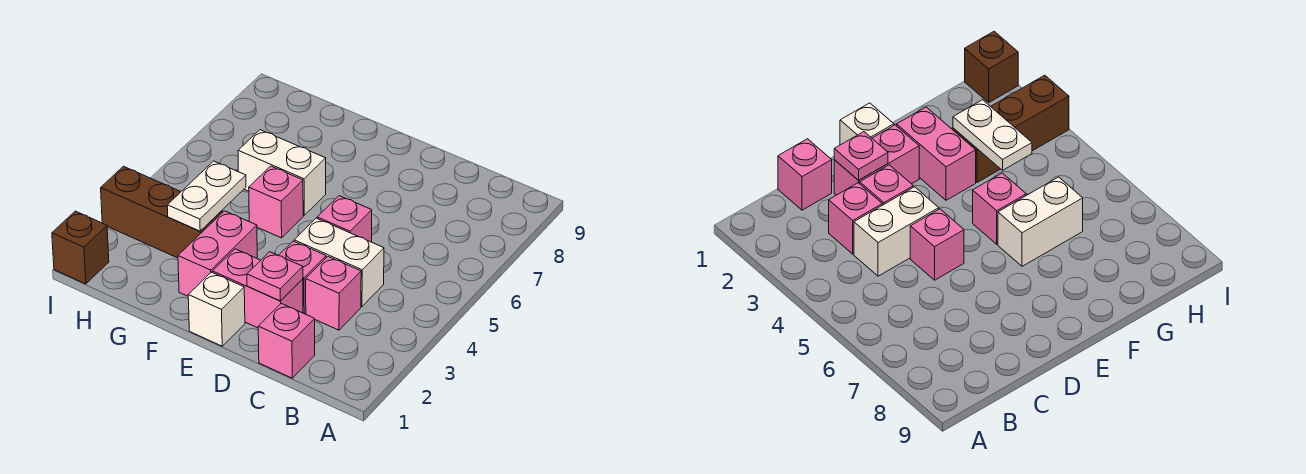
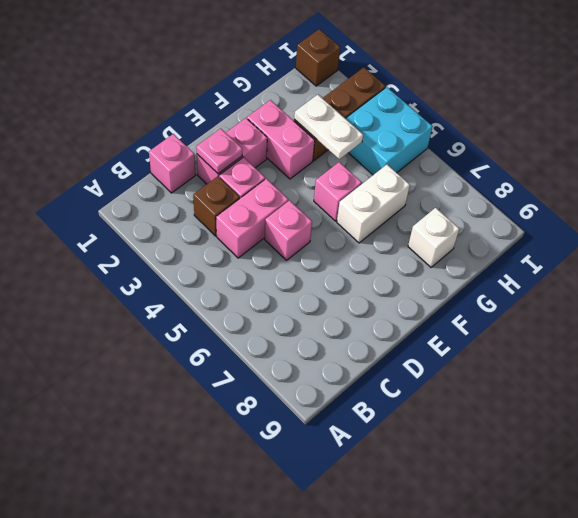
pink 1x1 brick [306,257,361,330] -> brown 1x1 brick [193,176,240,236]
white 1x2 brick [294,218,384,307] -> pink 1x2 brick [216,179,288,258]
white 1x1 brick [188,272,245,346] -> white 1x1 brick moved to [408,208,459,267]
none -> cyan 2x2 brick [345,87,433,175]

